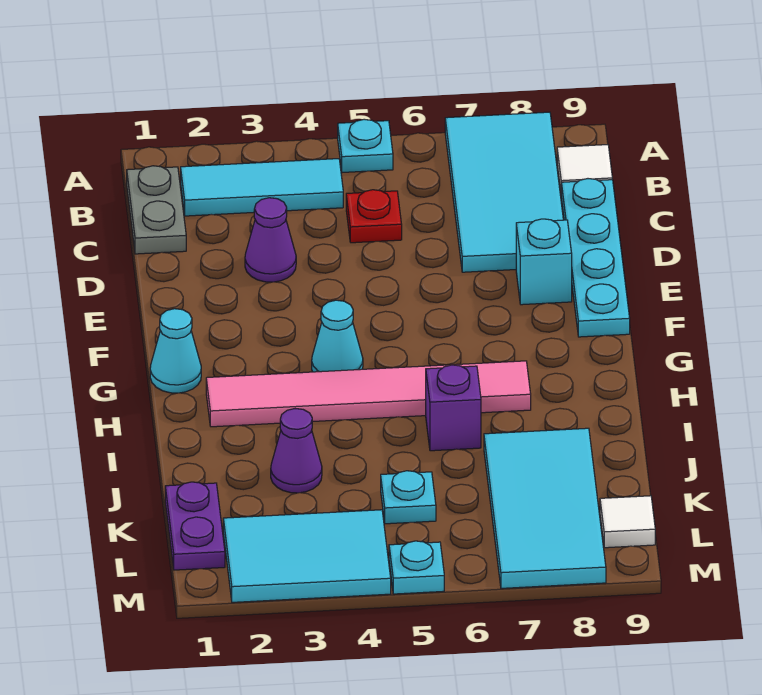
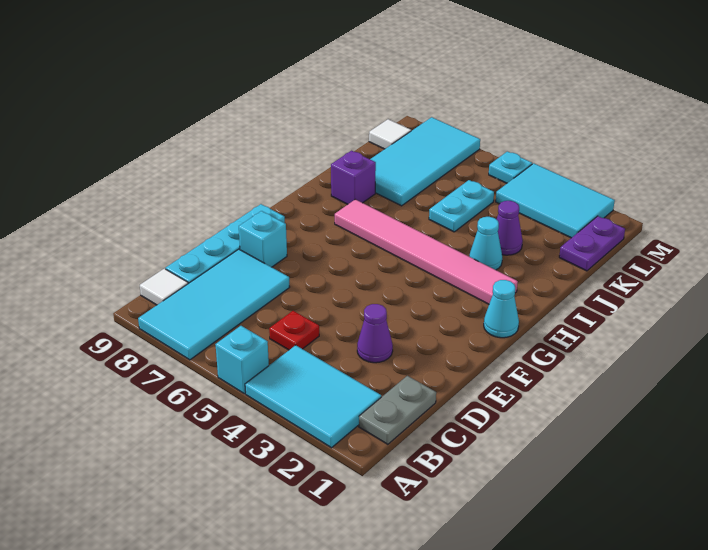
cyan 1x1 plate [338,119,393,173] -> cyan 1x1 brick [215,326,269,394]
cyan 1x3 tile [181,159,343,216] -> cyan 2x3 tile [245,345,381,448]
cyan 1x1 cone [312,300,363,372] -> cyan 1x1 cone moved to [469,217,502,270]
purple 1x1 brick [426,365,481,451] -> purple 1x1 brick moved to [331,151,376,205]
cyan 1x1 plate [381,471,436,524] -> cyan 1x2 plate [429,180,494,232]

